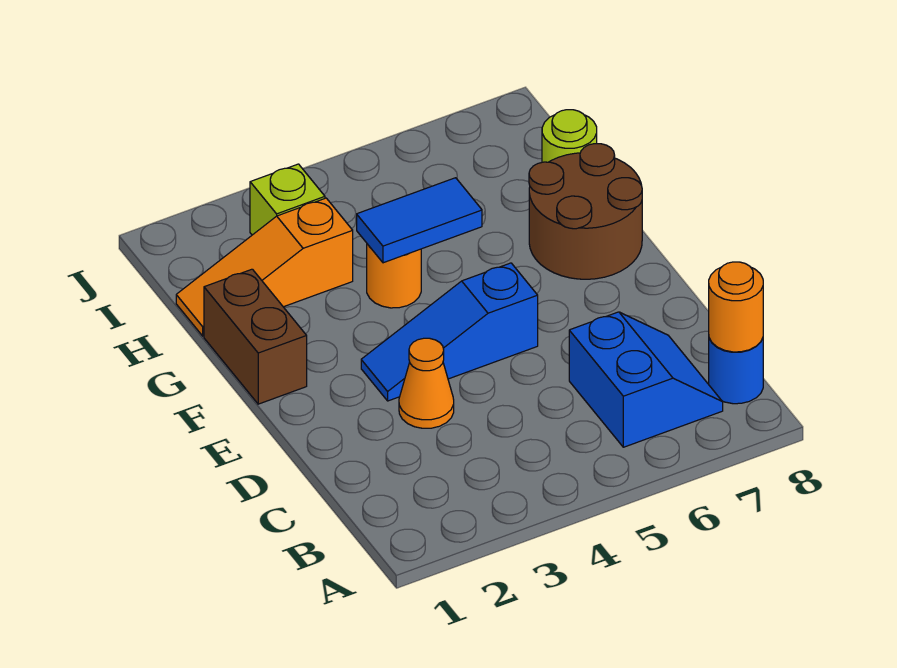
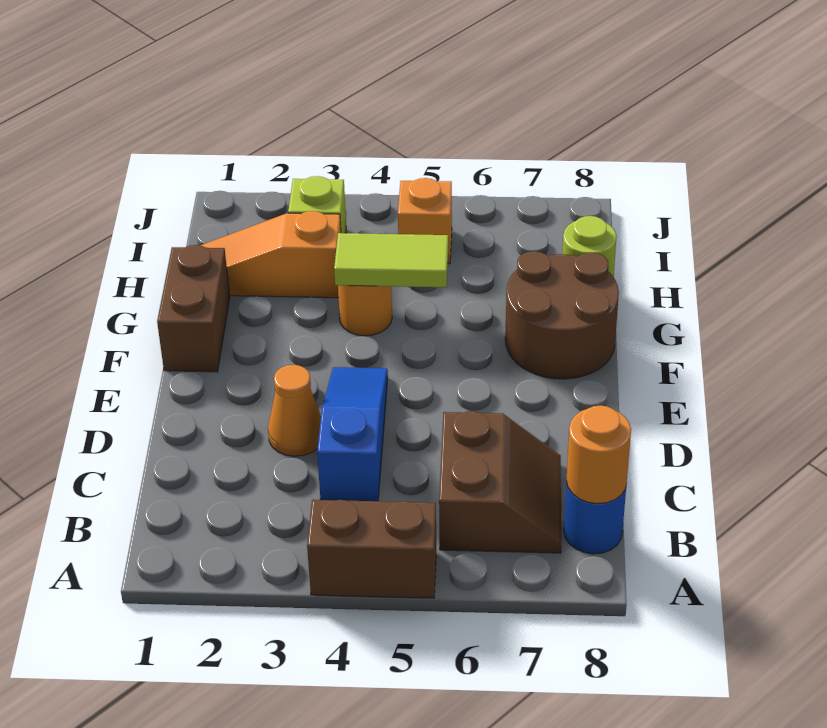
none -> brown 1x2 brick [307,500,436,598]
blue 2x2 slope [569,312,723,447] -> brown 2x2 slope [439,411,561,553]
blue 1x3 slope [361,263,538,401] -> blue 1x3 slope turned to [317,367,388,501]
blue 1x2 tile [357,178,482,263] -> lime 1x2 tile [334,233,448,287]
none -> orange 1x1 brick [398,178,452,264]

